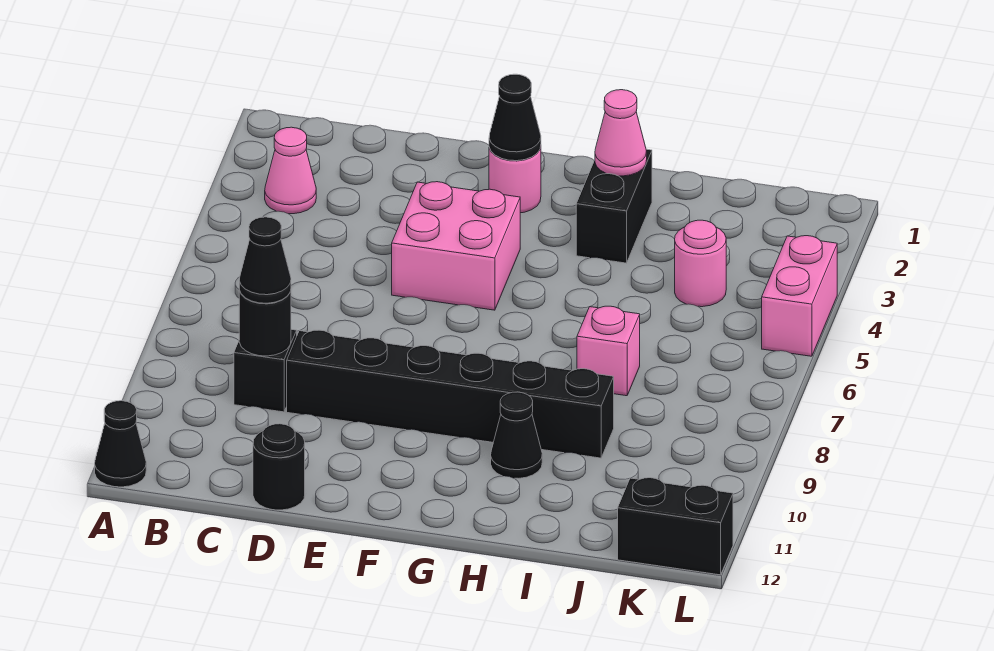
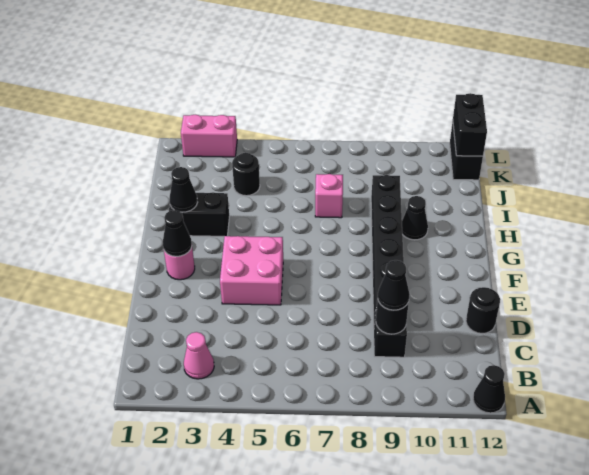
pink 1x1 cone [595,90,647,176] -> black 1x1 cone [169,167,198,212]
pink 1x1 round brick [675,220,726,307] -> black 1x1 round brick [232,153,260,196]
none -> black 1x2 brick [453,93,487,156]
pink 1x2 brick [762,236,837,356] -> pink 1x2 brick moved to [181,115,237,157]

